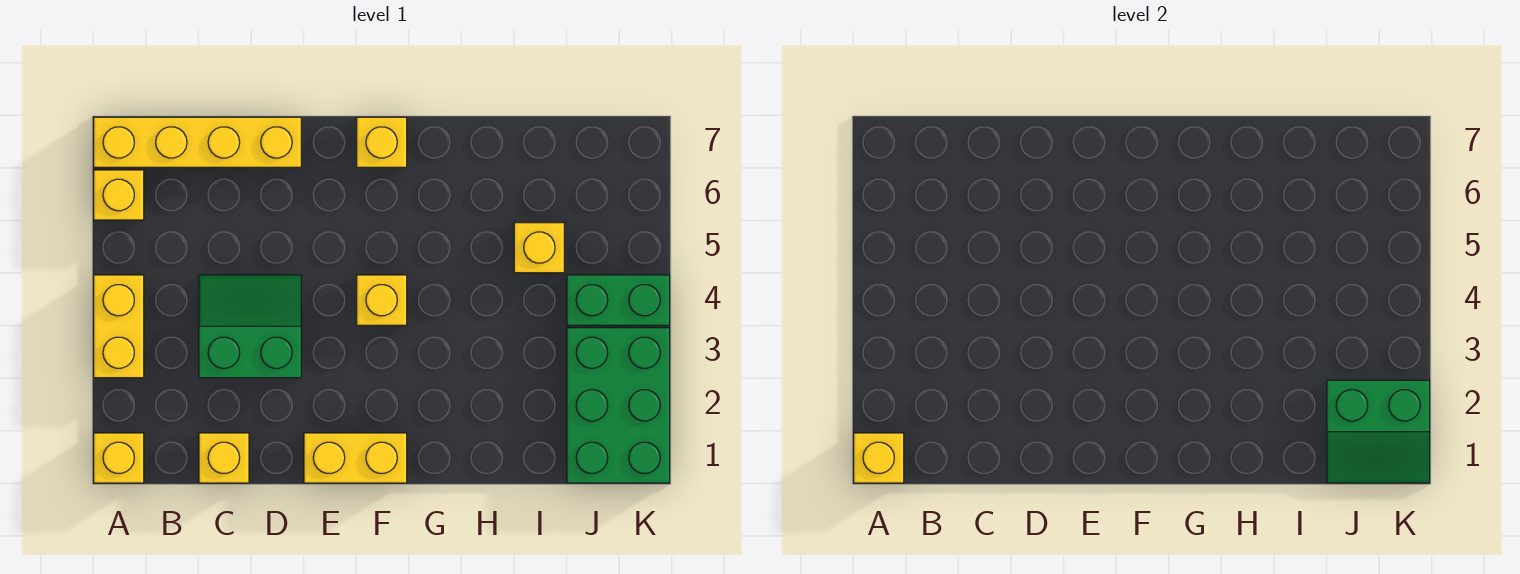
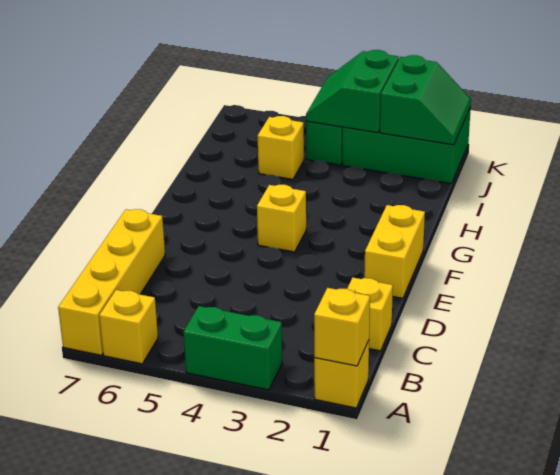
yellow 1x2 brick [94,275,144,378] -> green 1x2 brick [183,306,282,390]
green 2x2 slope [199,275,301,378] -> green 2x2 slope moved to [306,50,399,133]
yellow 1x1 brick [357,117,407,167] -> none

